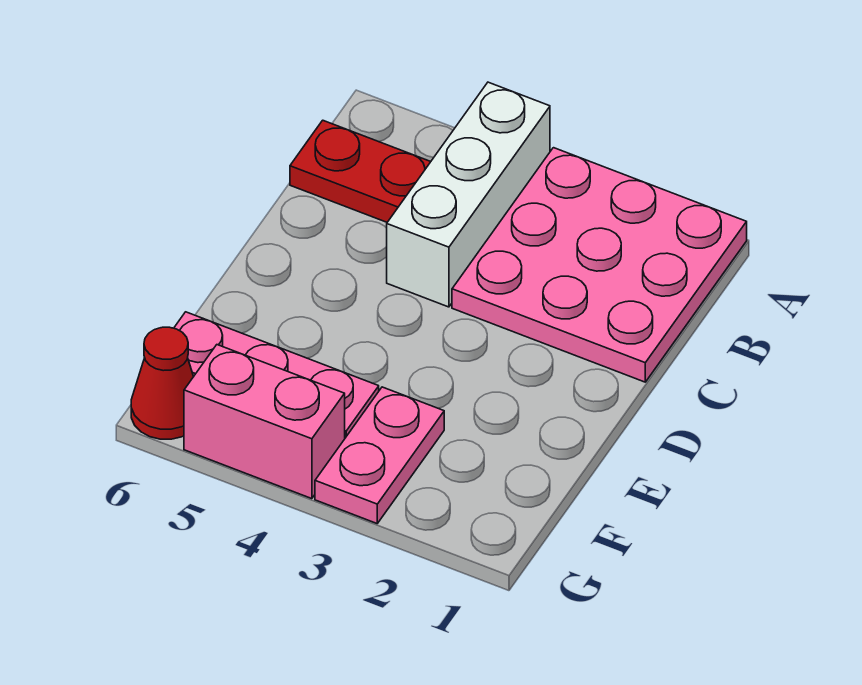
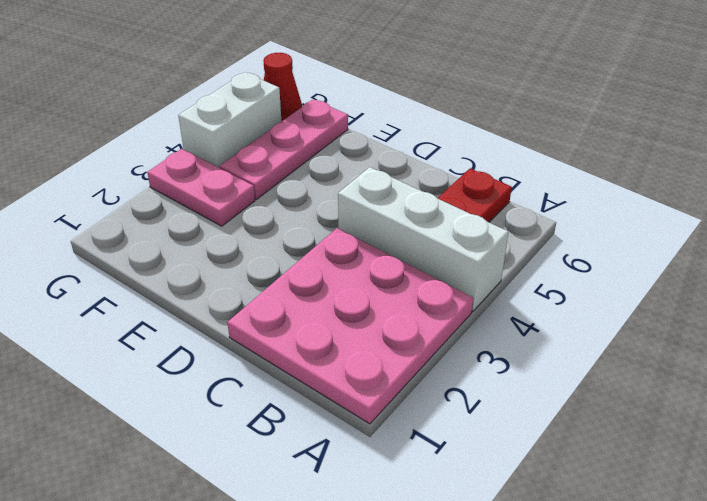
pink 1x2 brick [184,345,345,499] -> white 1x2 brick [178,72,282,168]

